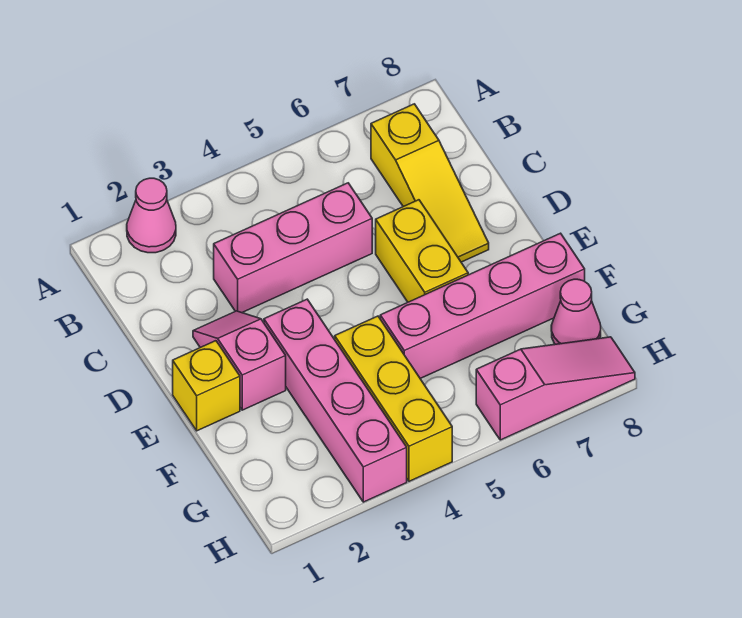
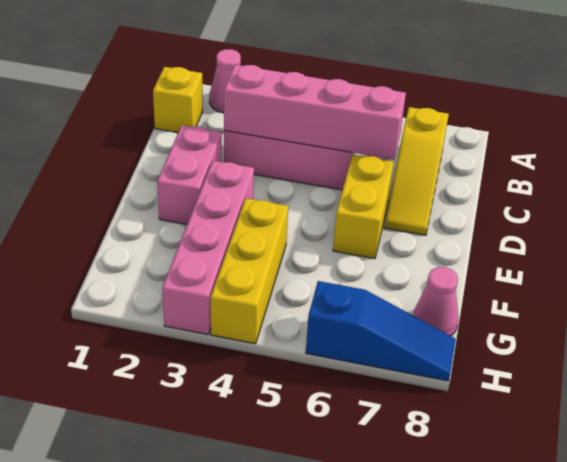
pink 1x2 slope [193,311,286,410] -> pink 1x2 brick [157,125,222,224]
yellow 1x1 brick [173,341,240,431] -> yellow 1x1 brick moved to [153,67,203,133]
pink 1x4 brick [380,233,585,379] -> pink 1x4 brick moved to [224,65,406,159]
pink 1x3 slope [476,337,635,440] -> blue 1x3 slope [306,281,456,381]

